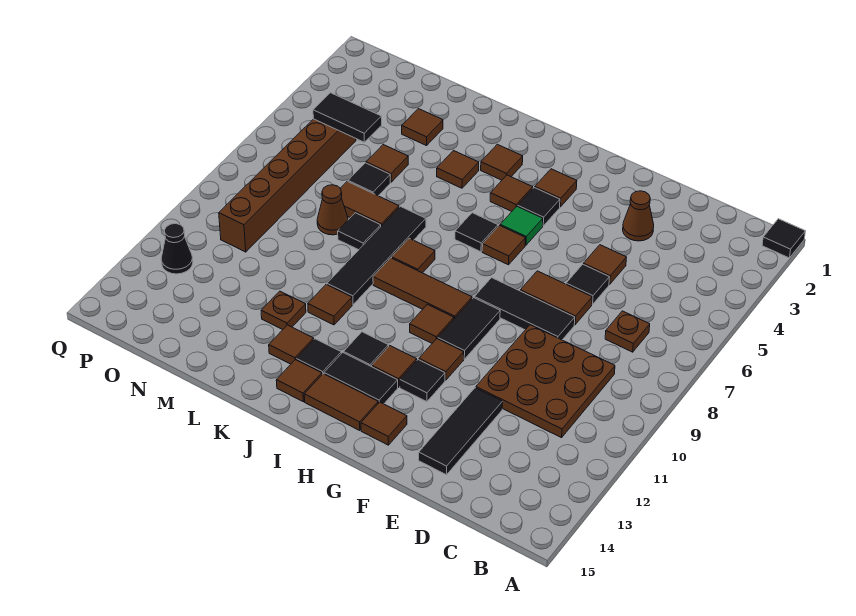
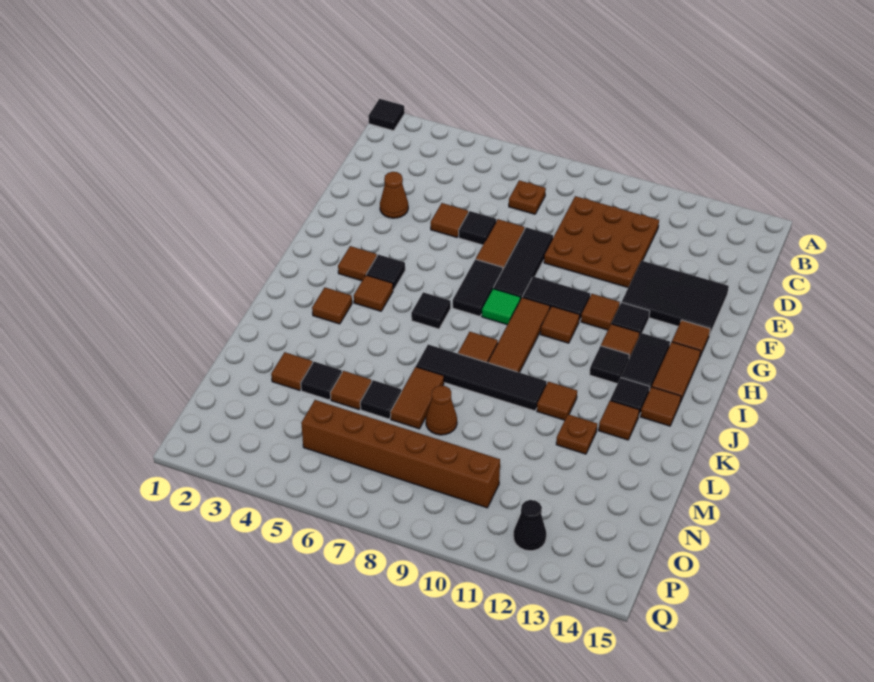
black 1x3 tile [419,388,503,475] -> black 2x3 tile [622,261,729,335]
green 1x1 tile [500,206,543,245] -> green 1x1 tile moved to [482,289,520,325]
brown 1x1 tile [482,226,526,265] -> none
brown 1x1 tile [437,151,479,188] -> none
black 1x1 tile [338,213,381,250] -> black 1x1 tile moved to [301,362,342,400]
black 1x2 tile [313,93,382,142] -> black 1x2 tile moved to [453,259,503,316]

